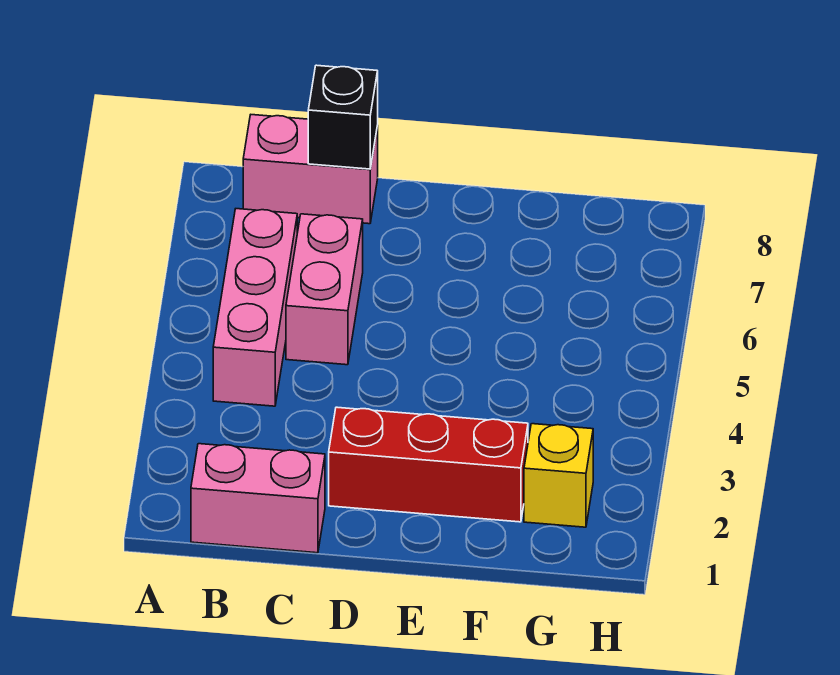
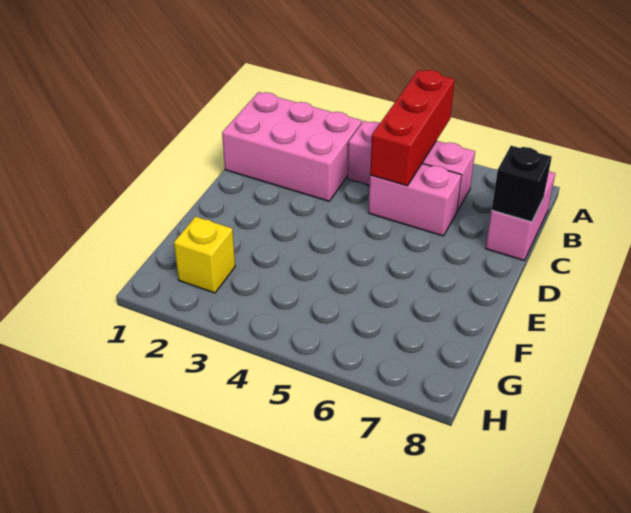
pink 1x2 brick [191,444,325,553] -> pink 2x3 brick [222,92,362,201]
red 1x3 brick [329,407,528,522] -> red 1x3 brick moved to [370,70,455,186]

